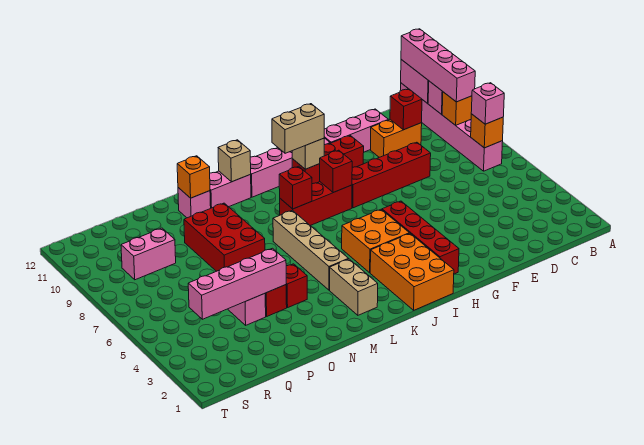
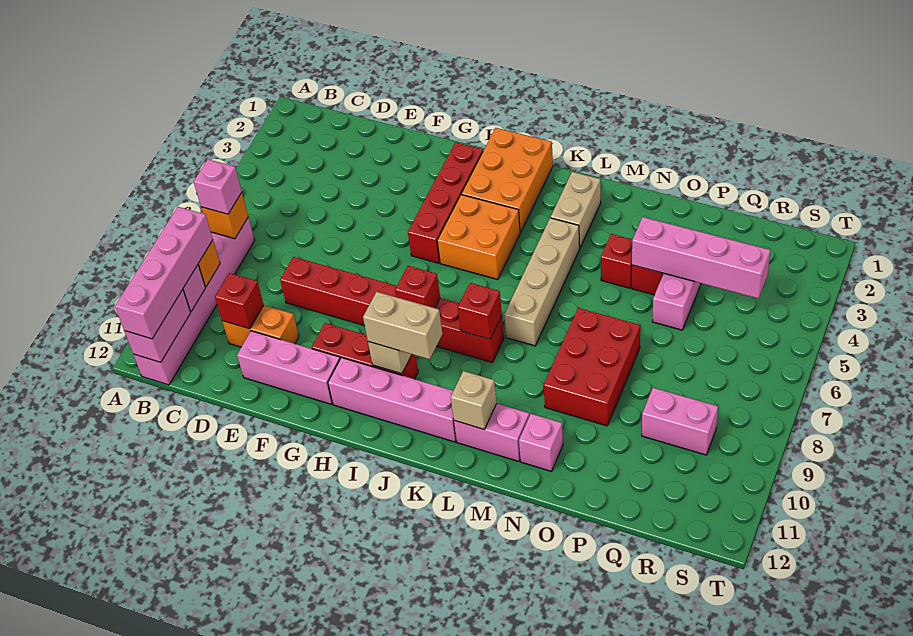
orange 1x1 brick [177,156,210,198] -> none

